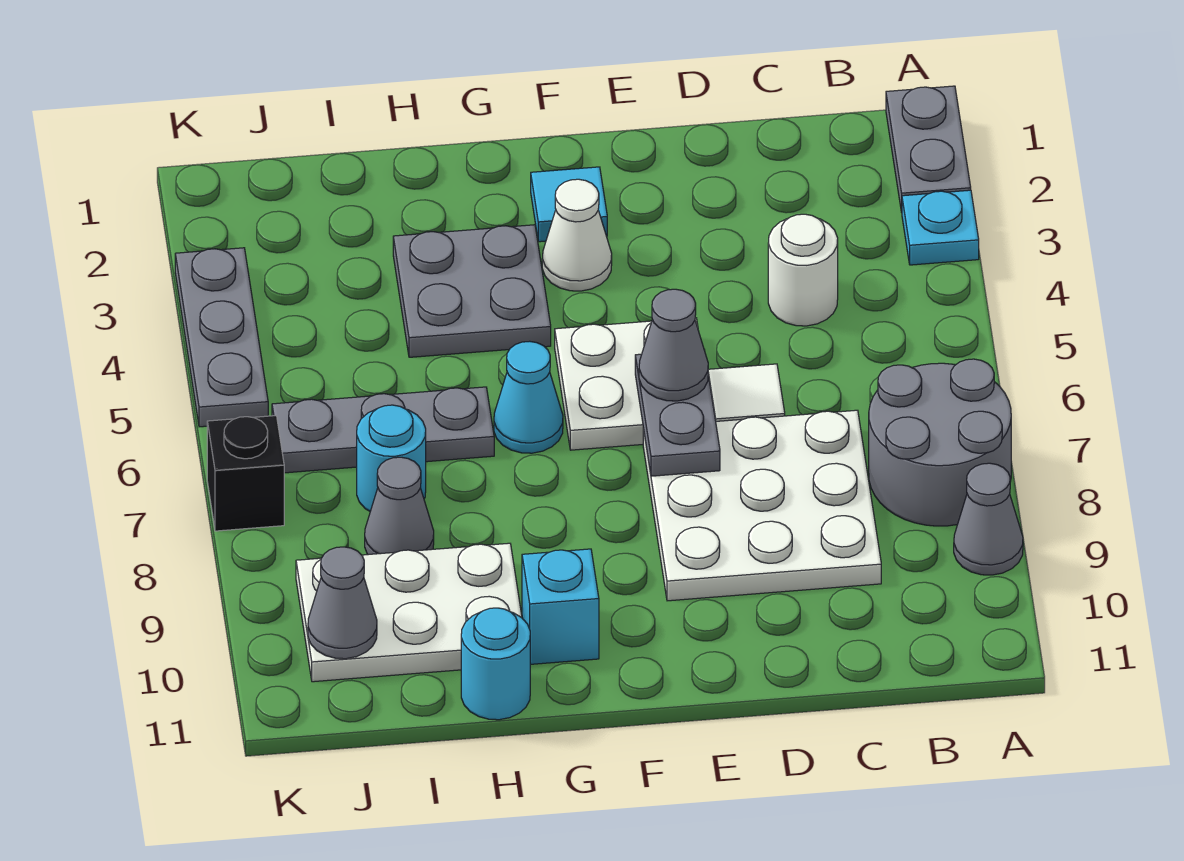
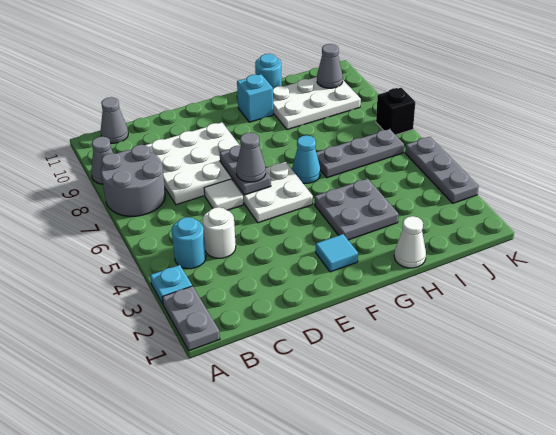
white 1x1 cone [542,179,612,291] -> white 1x1 cone moved to [394,216,426,268]
cyan 1x1 round brick [357,405,426,511] -> cyan 1x1 round brick moved to [172,217,206,269]
grey 1x1 cone [365,457,434,555] -> grey 1x1 cone moved to [101,97,128,143]

